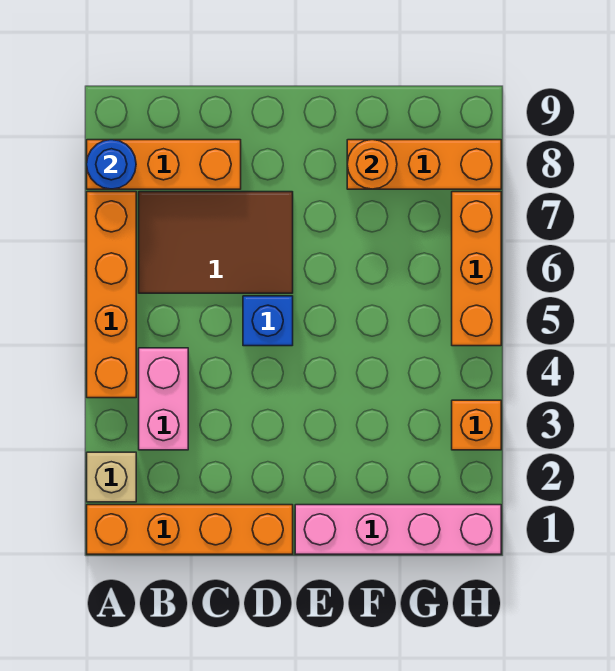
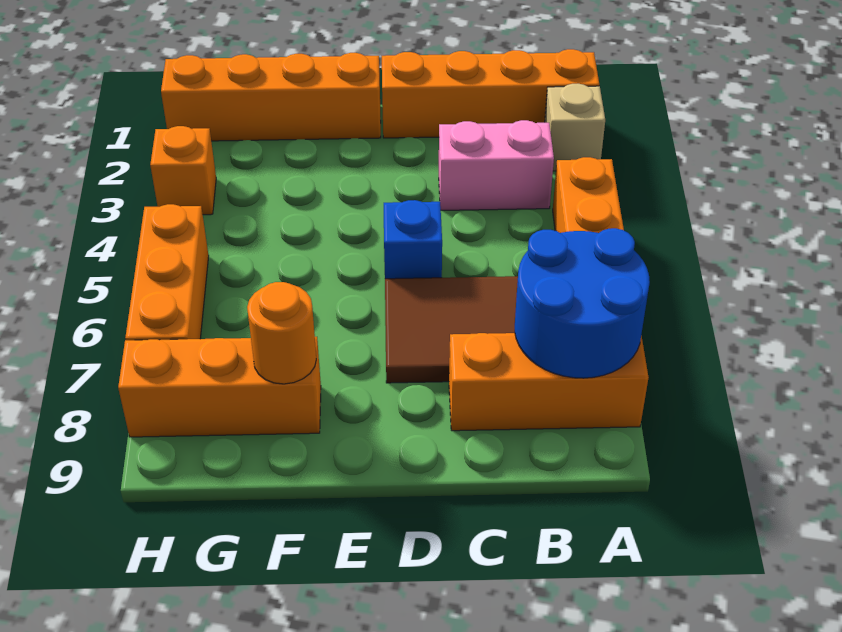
blue 1x1 round brick [87,140,136,189] -> blue 2x2 round brick [515,228,650,378]
pink 1x2 brick [139,348,188,450] -> pink 1x2 brick turned to [439,120,554,210]
pink 1x4 brick [295,505,501,554] -> orange 1x4 brick [161,53,381,141]

